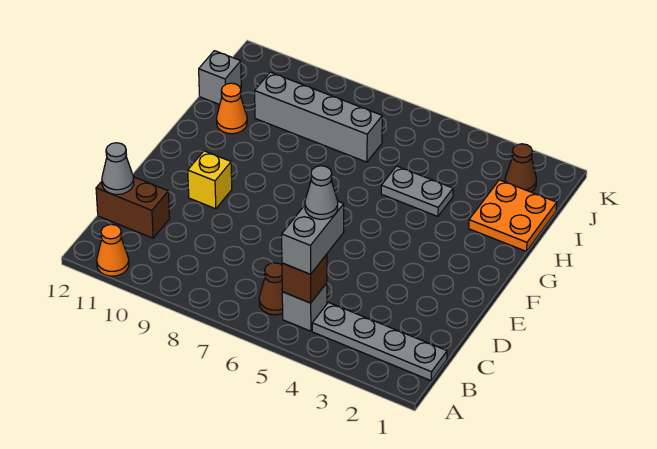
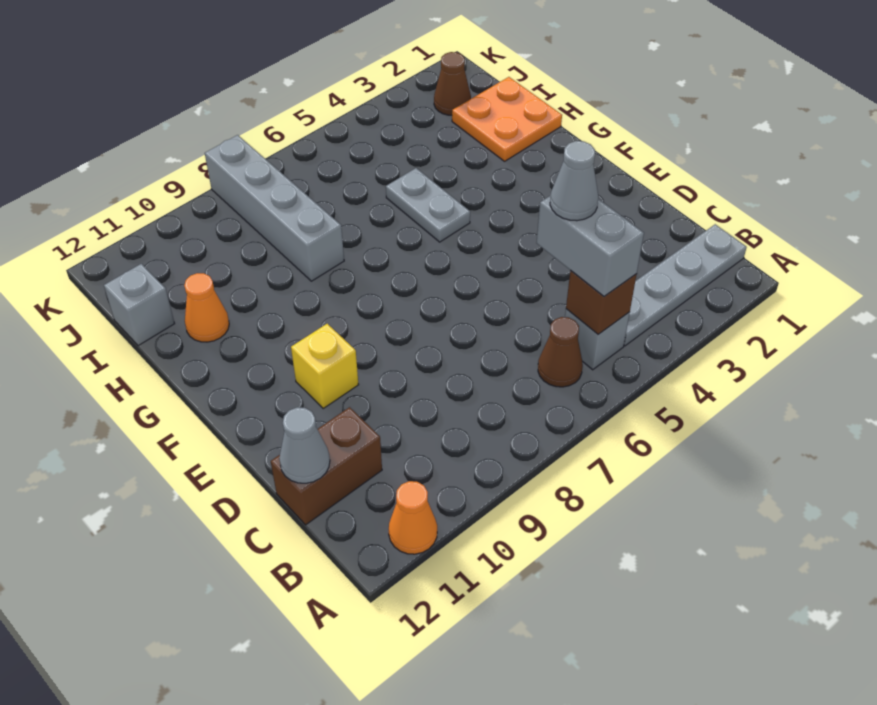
grey 1x2 plate [381,166,453,216] -> grey 1x2 plate turned to [386,168,470,242]
grey 1x4 brick [255,72,382,162] -> grey 1x4 brick turned to [205,135,344,281]

